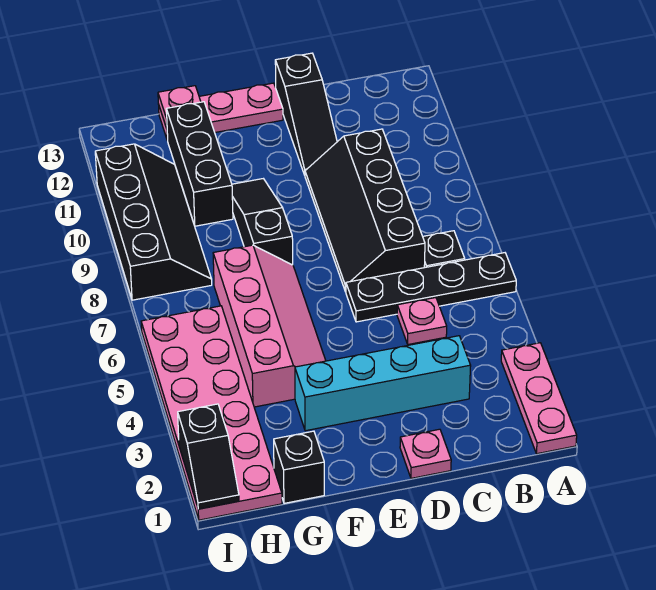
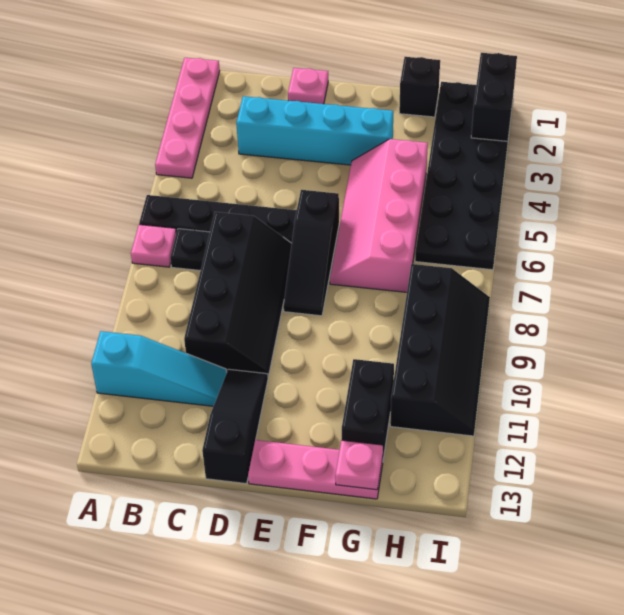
pink 1x3 plate [501,343,577,454] -> pink 1x4 plate [155,58,220,178]
none -> cyan 1x3 slope [91,331,226,406]
pink 1x1 plate [397,298,447,344] -> pink 1x1 plate moved to [131,225,176,267]
black 1x3 slope [232,179,293,265] -> black 1x3 slope moved to [283,190,339,316]
black 1x3 brick [166,102,233,226] -> black 1x2 brick [342,359,394,458]
pink 2x6 plate [141,306,282,520] -> black 2x6 plate [415,82,513,270]
black 2x4 slope [95,144,212,300] -> black 2x4 slope turned to [390,264,490,436]
black 1x2 slope [178,404,239,509] -> black 1x2 brick [471,53,517,141]

